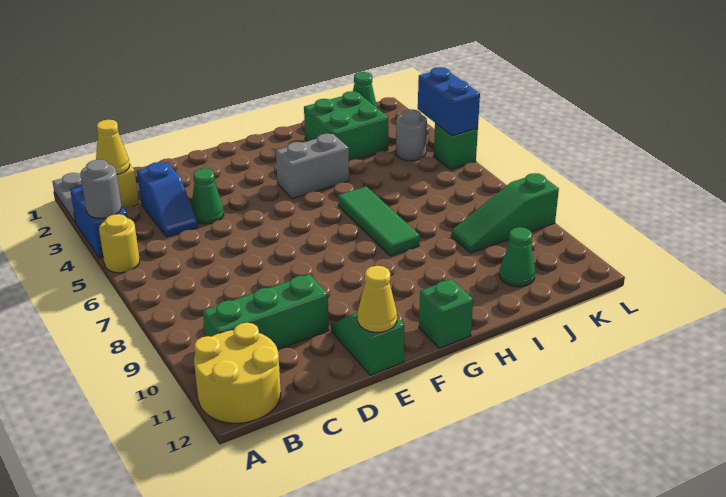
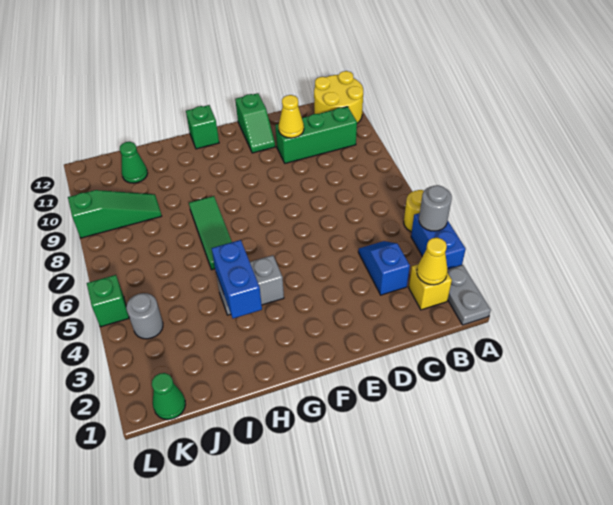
green 1x1 cone [191,168,224,224] -> none
yellow 1x1 cone [358,266,397,332] -> yellow 1x1 cone moved to [278,95,304,138]
green 2x2 brick [304,91,388,161] -> none
blue 1x2 brick [418,67,480,136] -> blue 1x2 brick moved to [212,240,262,318]

